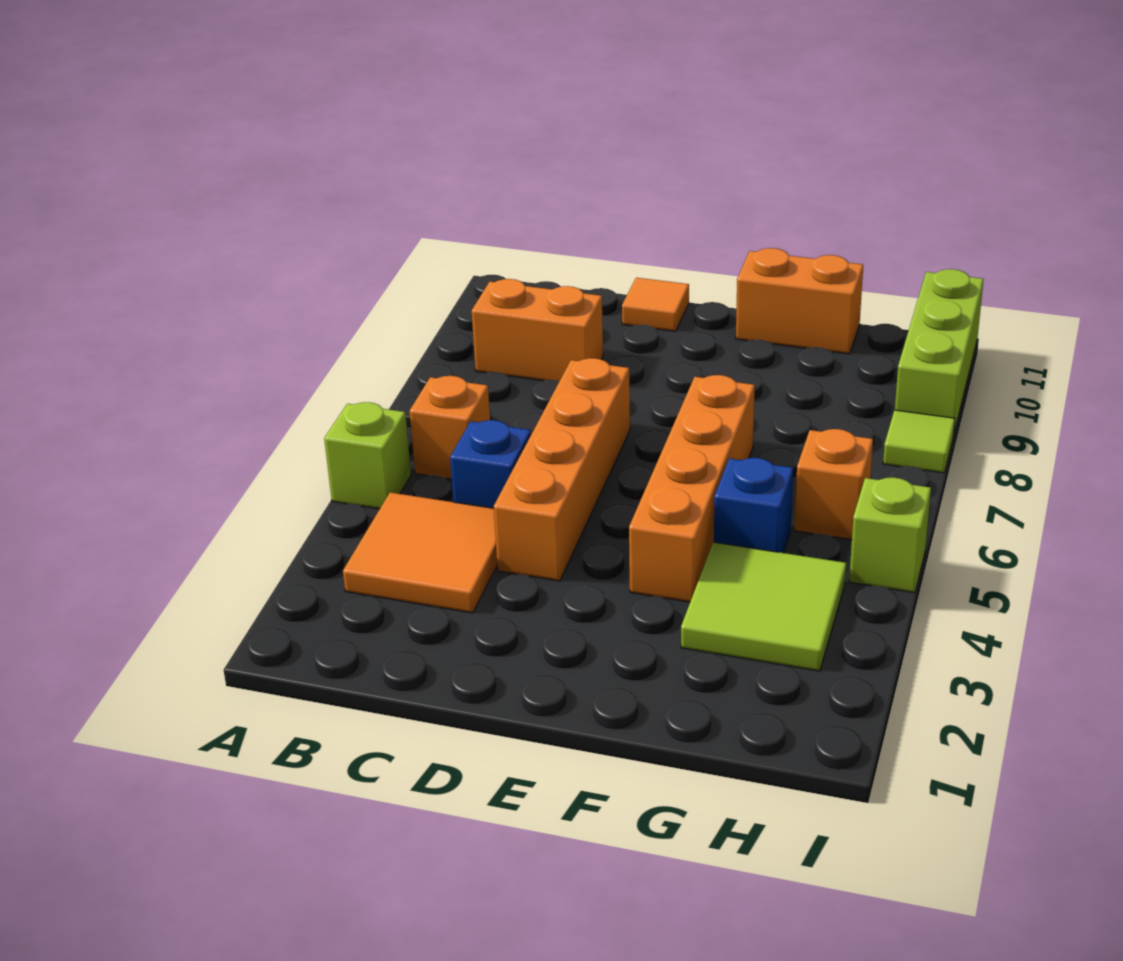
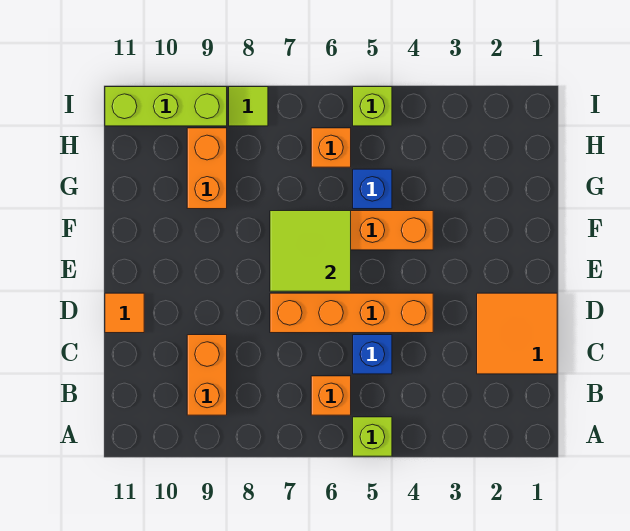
orange 2x2 tile [343,492,497,613] -> orange 2x2 tile moved to [477,293,557,374]
orange 1x2 brick [736,248,863,354] -> orange 1x2 brick moved to [187,128,227,209]
lime 2x2 tile [681,542,846,671] -> lime 2x2 tile moved to [270,211,351,291]

